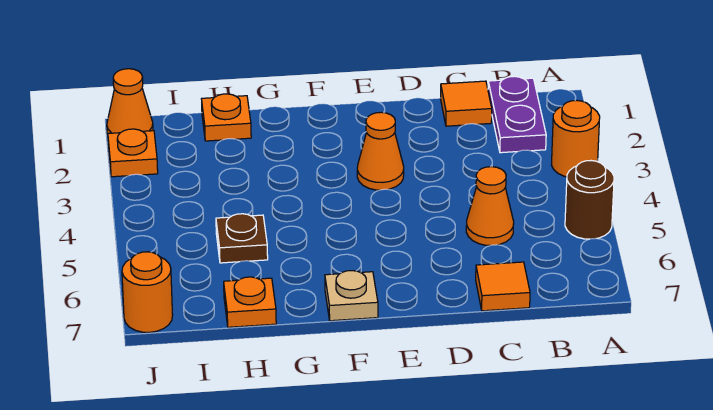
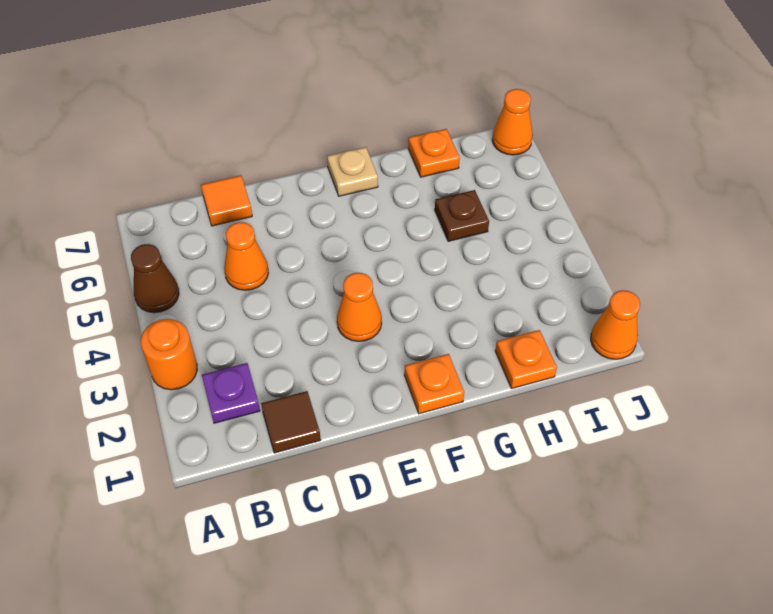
brown 1x1 round brick [565,161,614,239] -> brown 1x1 cone [131,244,179,313]
purple 1x2 plate [488,76,546,153] -> purple 1x1 plate [202,363,260,423]
orange 1x1 tile [441,81,492,126] -> brown 1x1 tile [261,391,321,453]
orange 1x1 plate [108,129,158,177] -> orange 1x1 plate moved to [404,354,464,414]
orange 1x1 round brick [122,252,173,332] -> orange 1x1 cone [492,89,533,155]

